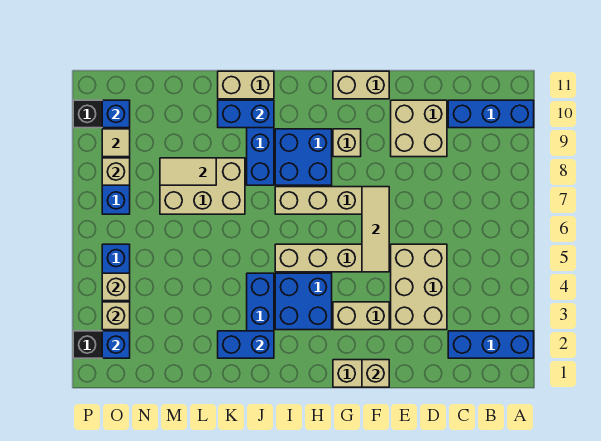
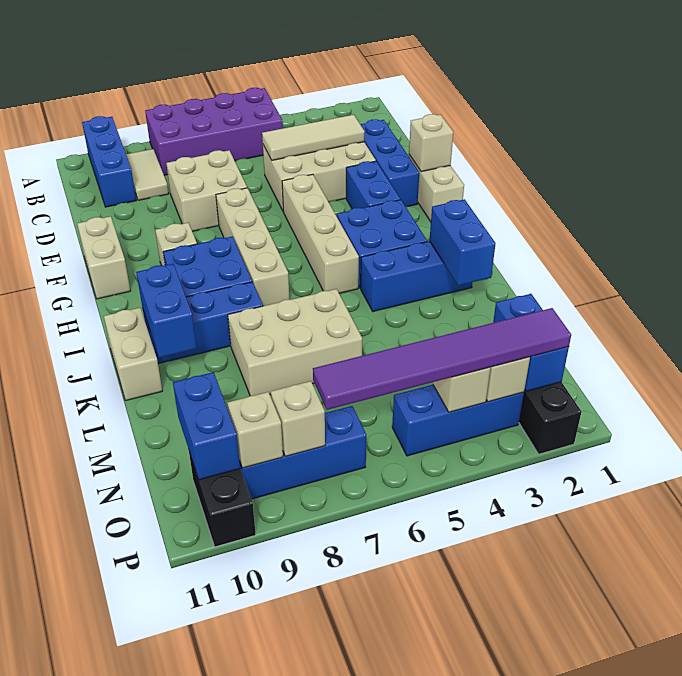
blue 1x3 brick [448,331,534,358] -> blue 1x3 brick moved to [360,119,419,207]
none -> purple 2x4 brick [145,88,283,175]
tan 2x2 brick [391,100,447,157] -> tan 2x2 brick moved to [166,150,247,231]
tan 1x2 brick [333,302,389,330] -> blue 1x2 brick [346,161,400,209]
tan 1x3 tile [362,187,389,272] -> tan 1x3 tile moved to [262,115,365,160]
tan 2x3 brick [160,158,245,214] -> tan 2x3 brick turned to [228,289,362,396]
tan 1x2 tile [160,158,216,185] -> tan 1x2 tile moved to [126,149,169,200]
blue 1x1 brick [102,331,130,358] -> blue 1x2 brick [493,294,569,391]
none -> purple 1x6 tile [313,308,571,410]
tan 1x1 tile [102,129,130,157] -> tan 1x1 brick [227,392,283,468]
blue 1x1 brick [102,100,130,128] -> blue 1x2 brick [173,372,240,480]

